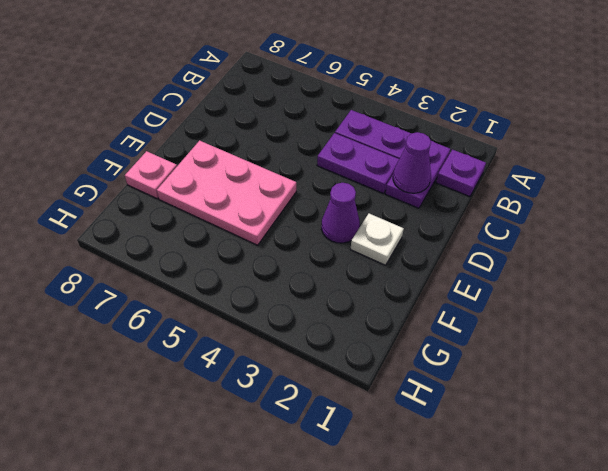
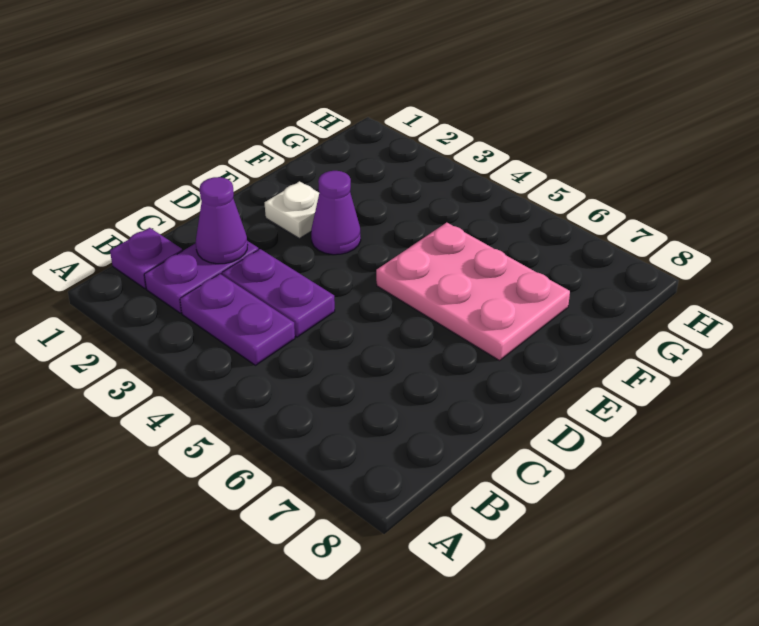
pink 1x1 plate [125,151,177,198] -> none

